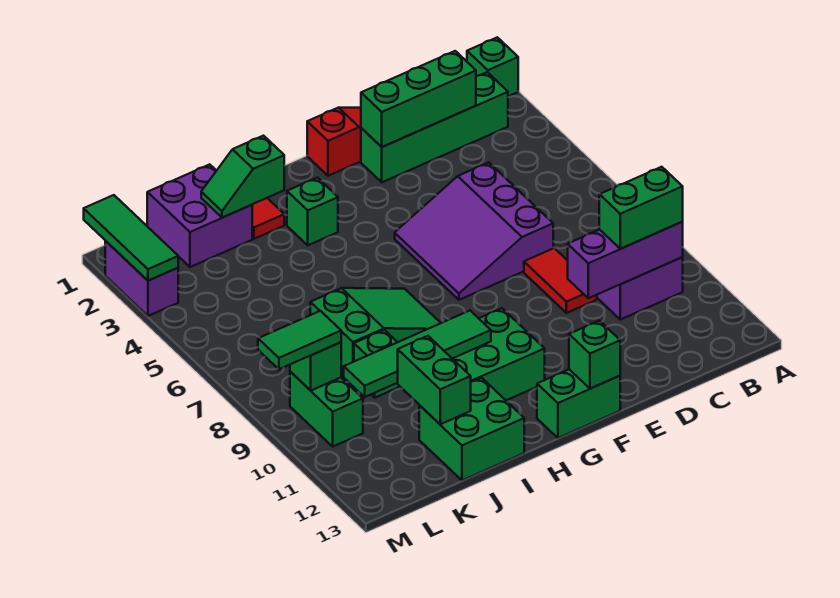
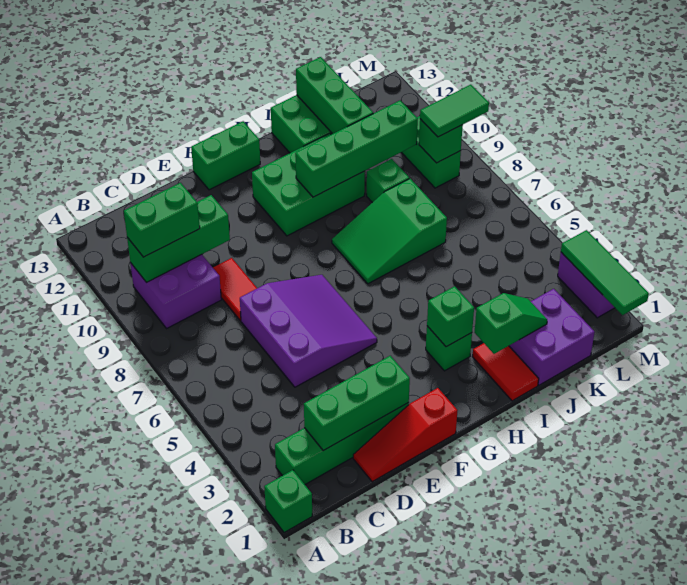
purple 1x3 brick [568,222,683,298] -> green 1x3 brick [127,195,230,282]
green 1x1 brick [569,321,620,389] -> green 1x1 brick moved to [427,286,474,347]
green 1x4 tile [344,311,491,397] -> green 1x4 brick [295,101,418,197]
green 1x2 brick [398,336,471,424] -> green 1x3 brick [296,57,373,134]

